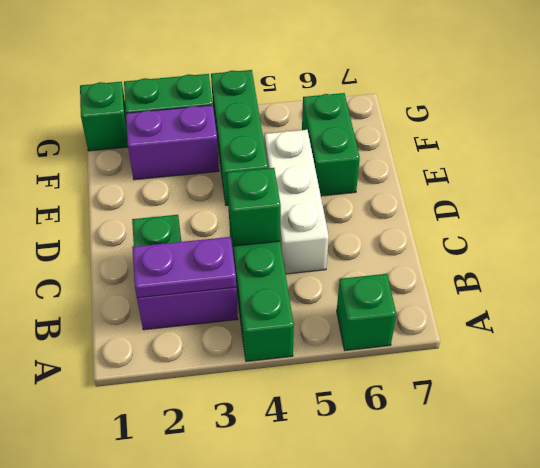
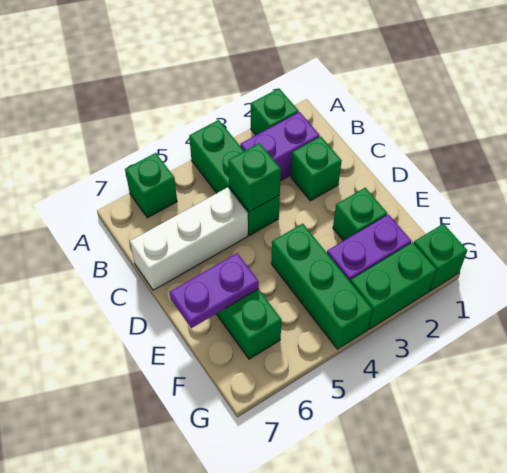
none -> green 1x1 brick [251,88,299,135]
purple 1x2 plate [132,237,236,298] -> purple 1x2 plate moved to [170,253,259,328]
white 1x3 brick [265,130,329,274] -> white 1x3 brick turned to [130,187,248,290]
none -> green 1x1 brick [333,188,387,241]

